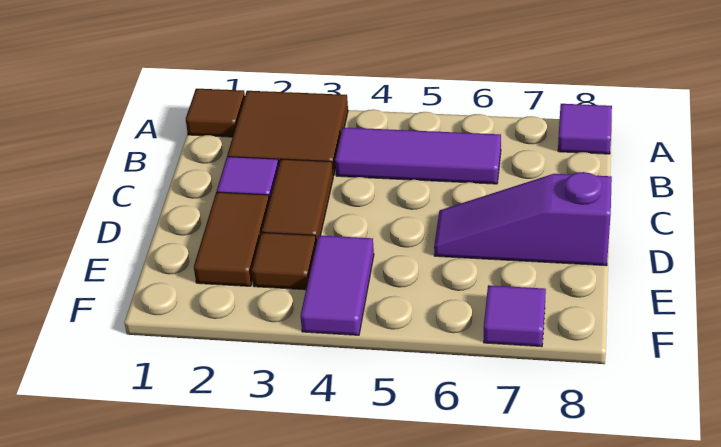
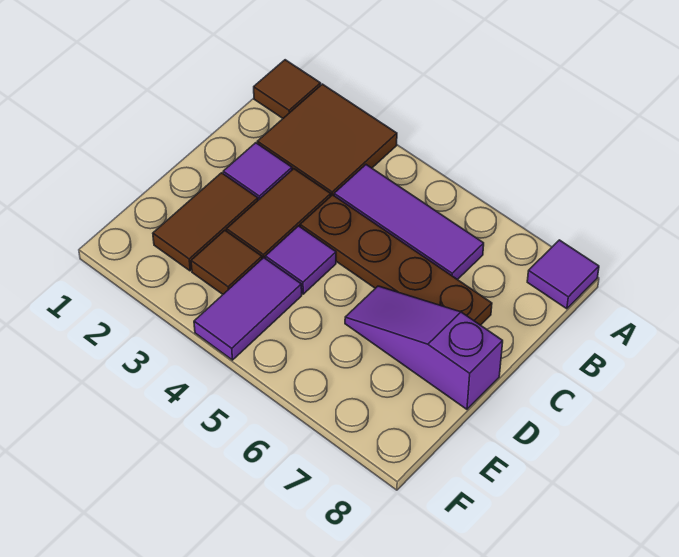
none -> brown 1x4 plate [300,195,492,325]
purple 1x1 tile [484,285,546,347] -> purple 1x1 tile moved to [265,226,336,294]

